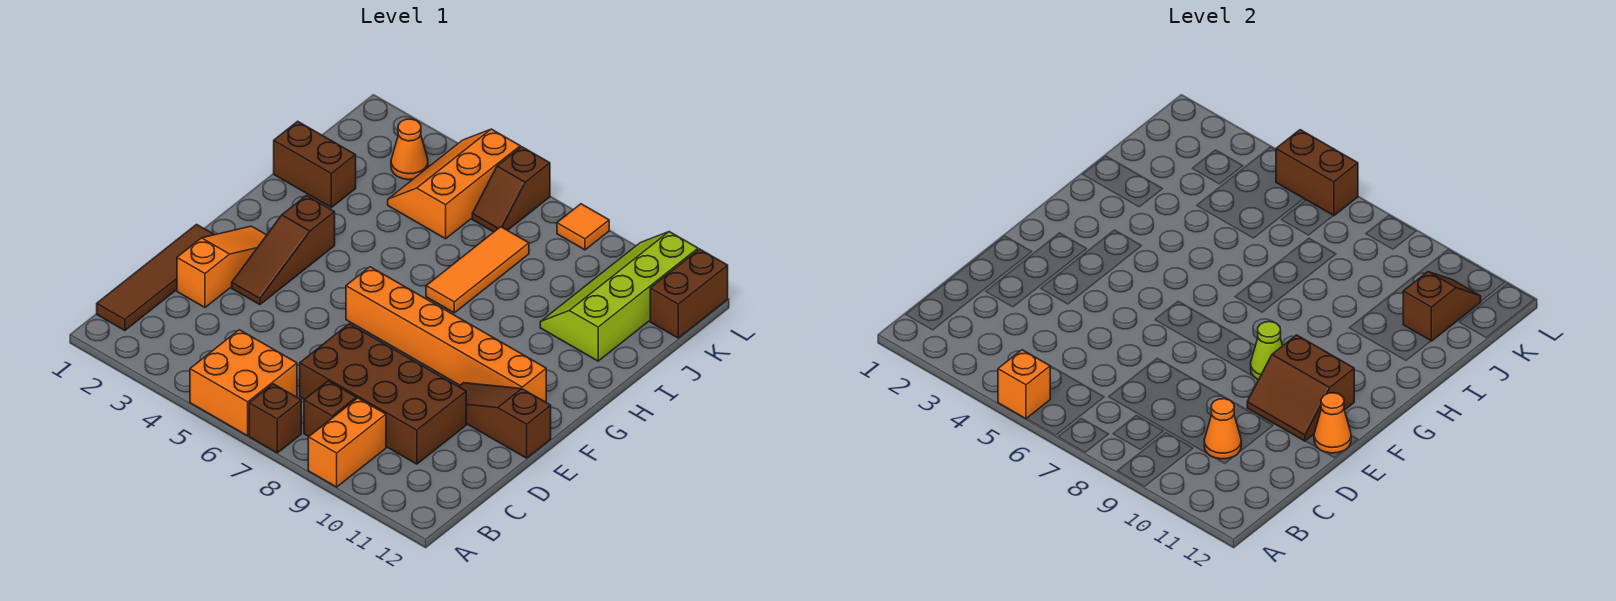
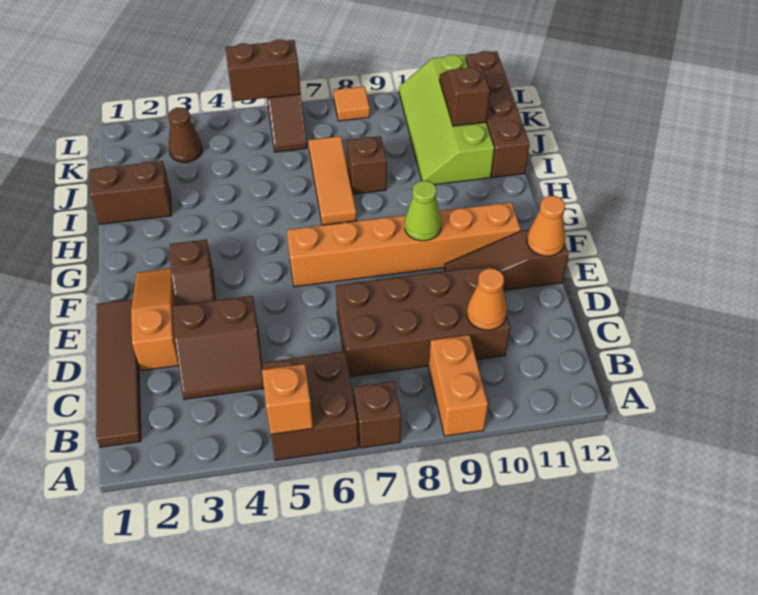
orange 2x2 brick [190,330,297,436] -> brown 2x2 brick [263,352,358,460]
brown 1x1 brick [304,381,356,437] -> brown 1x1 brick moved to [347,136,387,194]
brown 1x3 slope [232,196,335,305] -> brown 1x2 slope [169,239,215,305]
brown 2x2 slope [1247,335,1354,441] -> brown 2x2 slope moved to [173,296,264,399]
orange 2x3 slope [388,129,520,239] -> none
orange 1x1 cone [391,119,428,180] -> brown 1x1 cone [168,108,203,162]
brown 1x2 brick [650,249,728,338] -> brown 1x4 brick [466,51,530,178]

